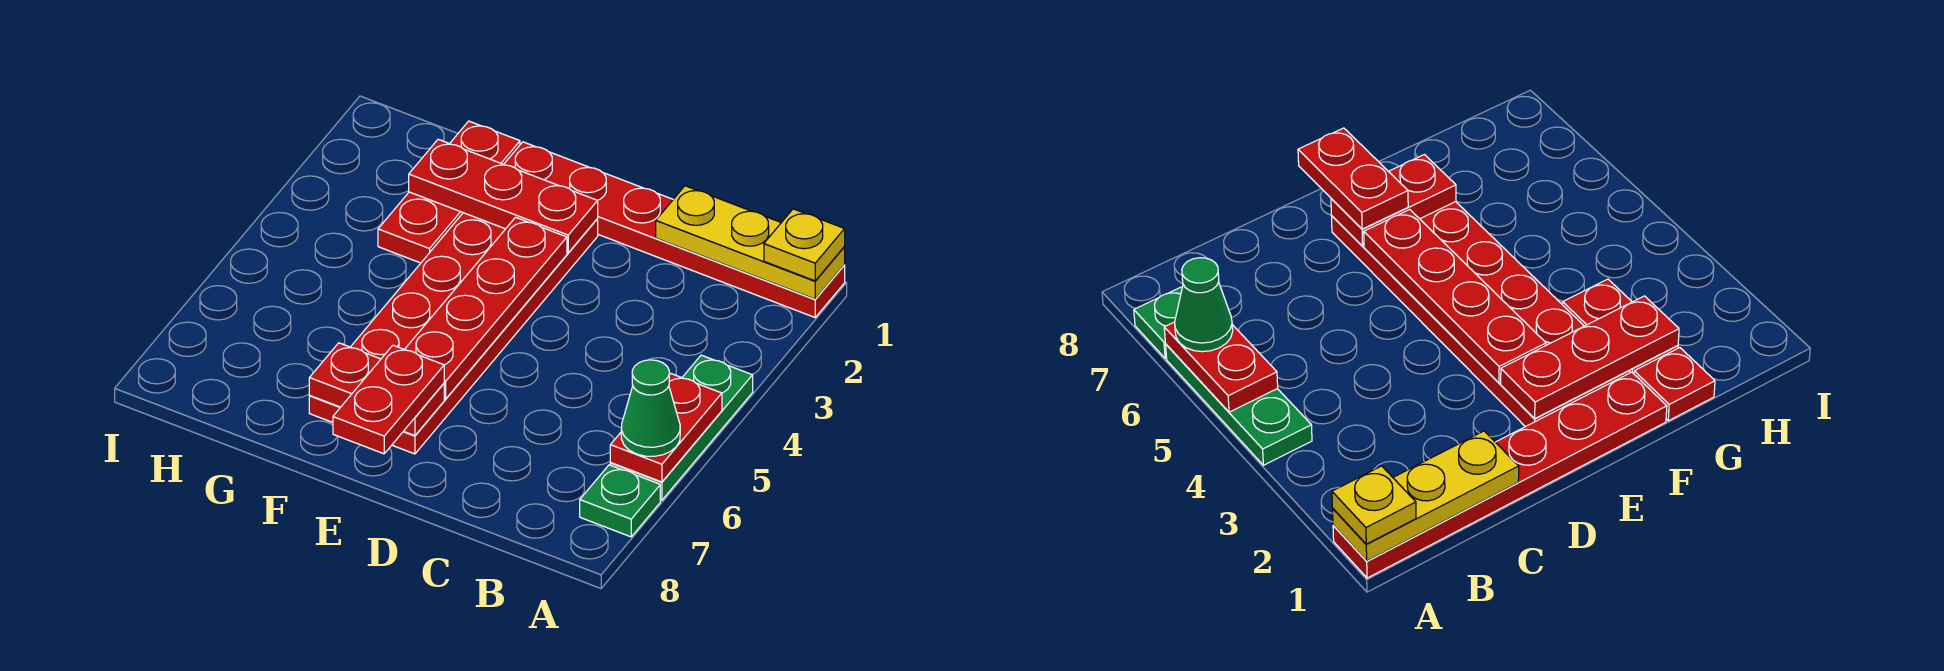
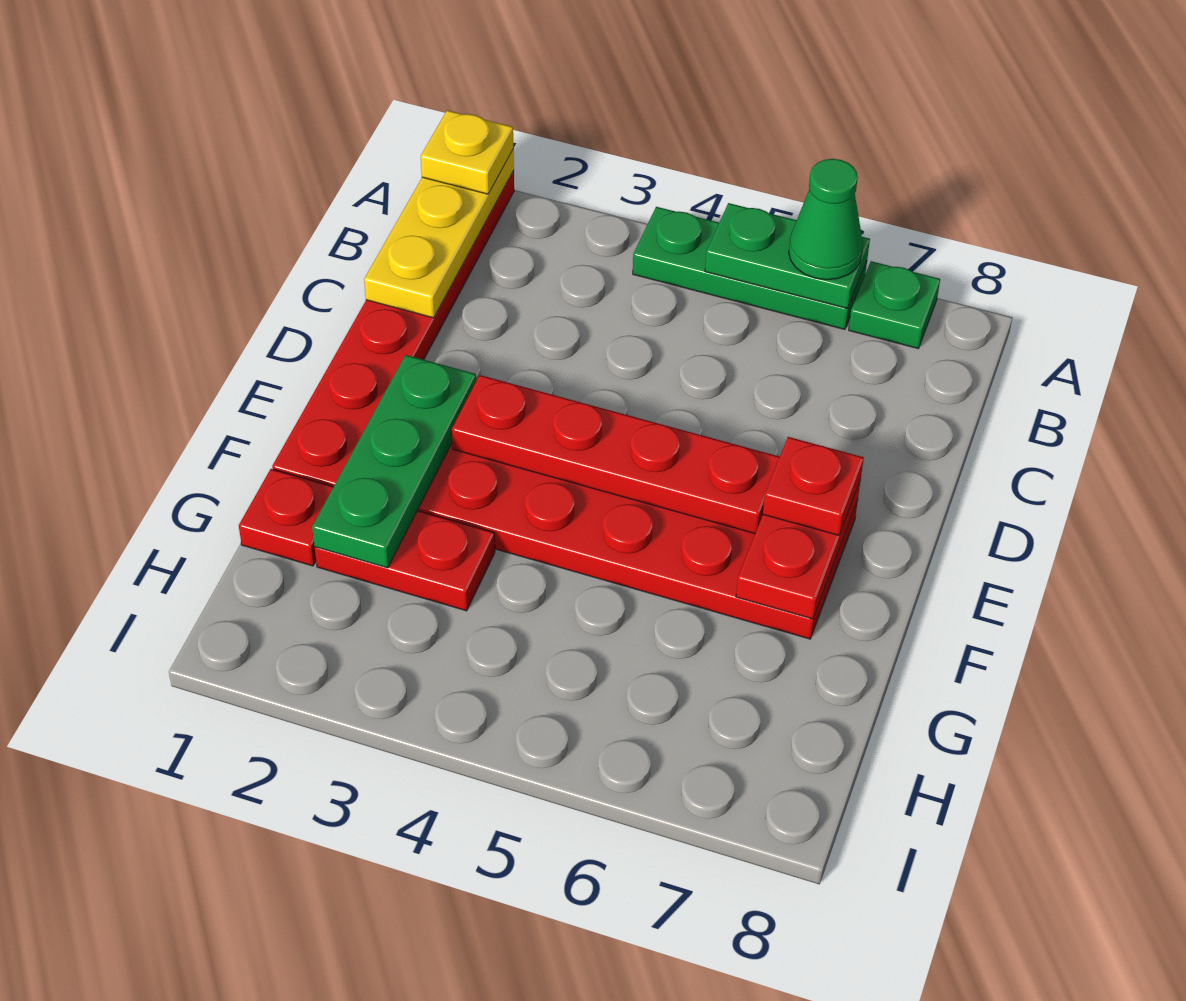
red 1x2 plate [610,373,722,482] -> green 1x2 plate [705,203,870,308]
red 1x3 plate [409,139,598,253] -> green 1x3 plate [312,355,476,568]
red 1x2 plate [333,345,444,454] -> red 1x1 plate [763,437,864,535]

